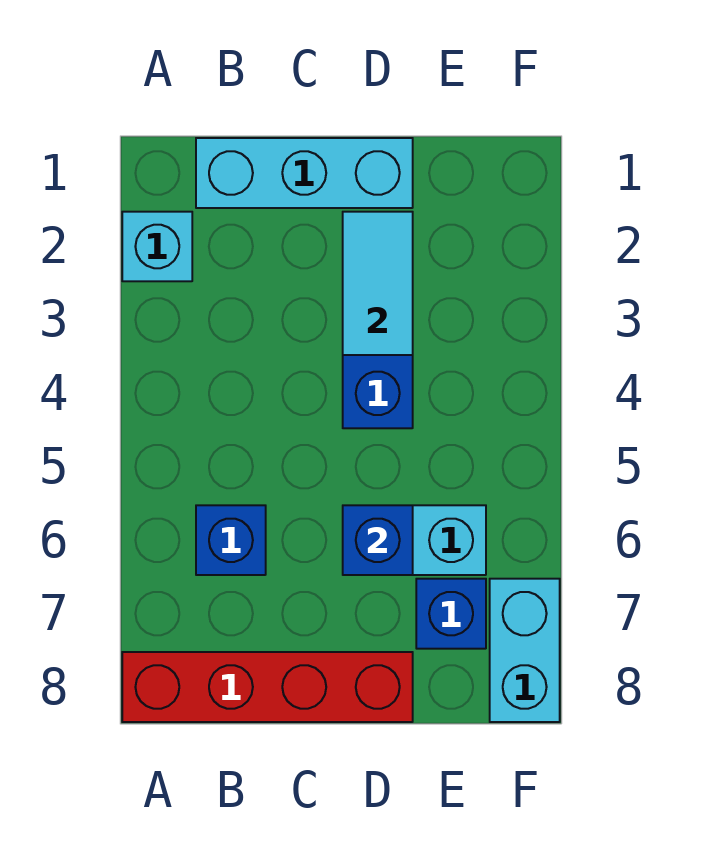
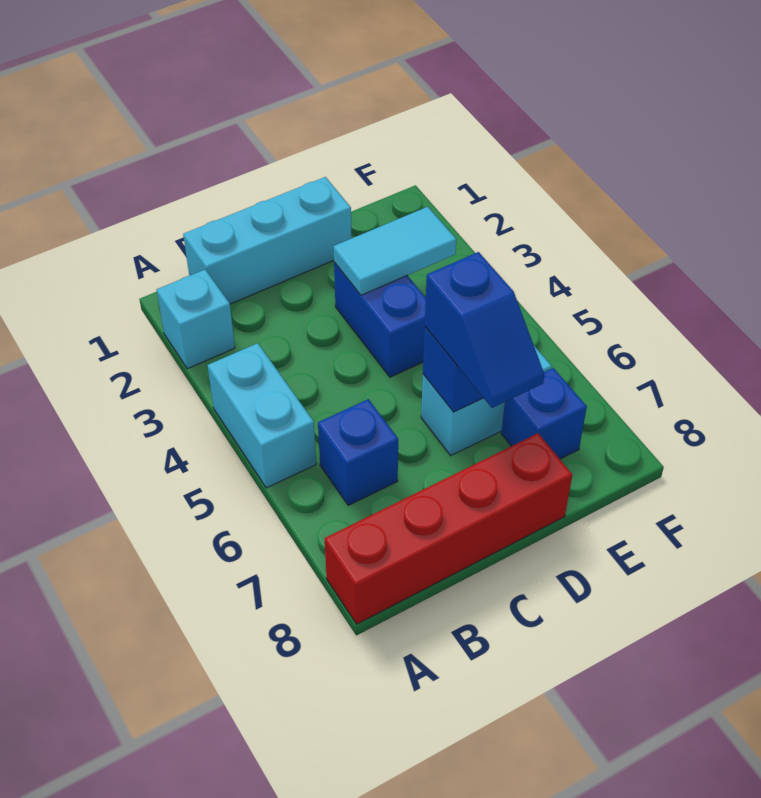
cyan 1x2 tile [343,212,413,355] -> cyan 1x2 tile turned to [333,207,456,295]
none -> blue 1x2 slope [425,252,545,408]
cyan 1x2 brick [490,579,560,722] -> cyan 1x2 brick moved to [208,343,316,488]

